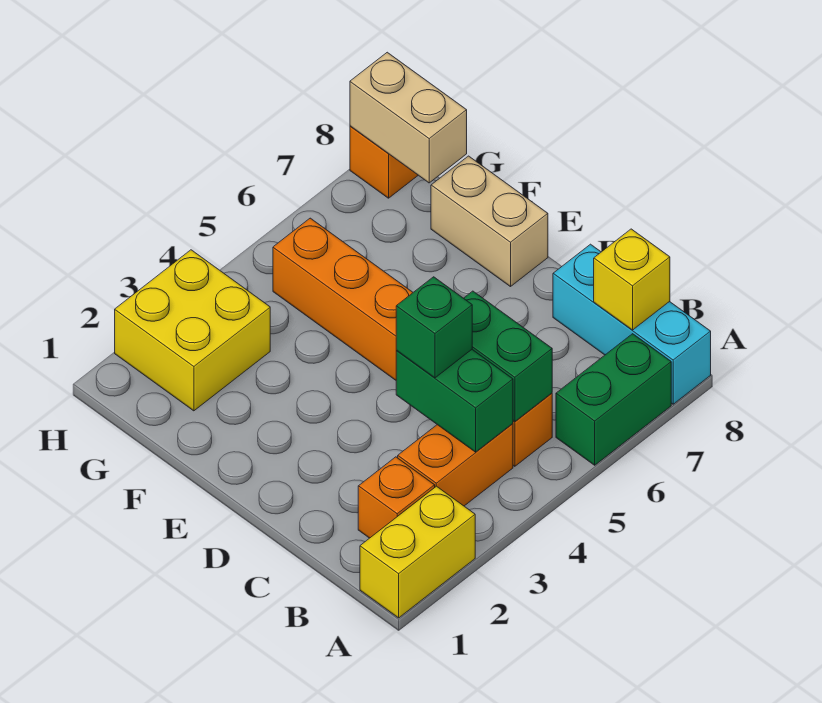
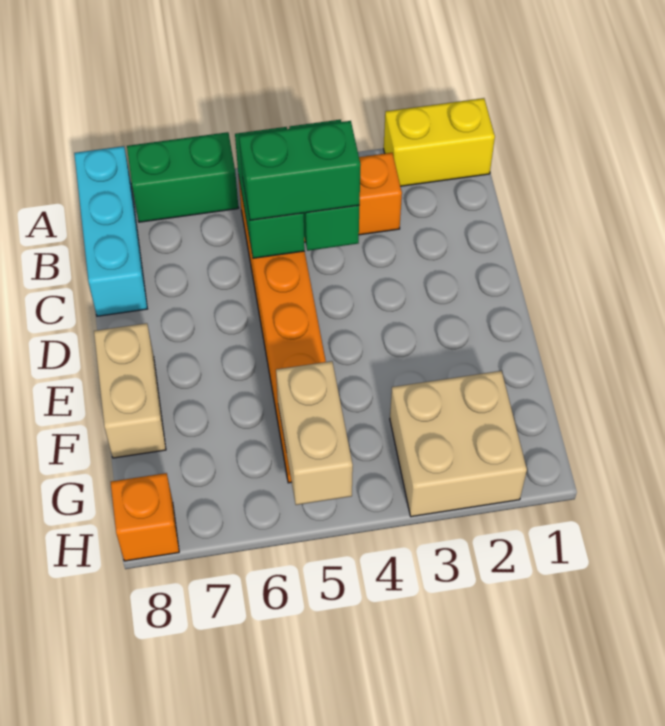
orange 1x1 brick [358,457,435,538] -> none
yellow 1x1 brick [594,229,670,330] -> none
green 1x1 brick [396,277,472,378] -> green 1x2 brick [239,121,361,220]
yellow 2x2 brick [115,250,270,411] -> tan 2x2 brick [390,371,527,517]
tan 1x2 brick [350,52,467,183] -> tan 1x2 brick moved to [276,361,353,505]

